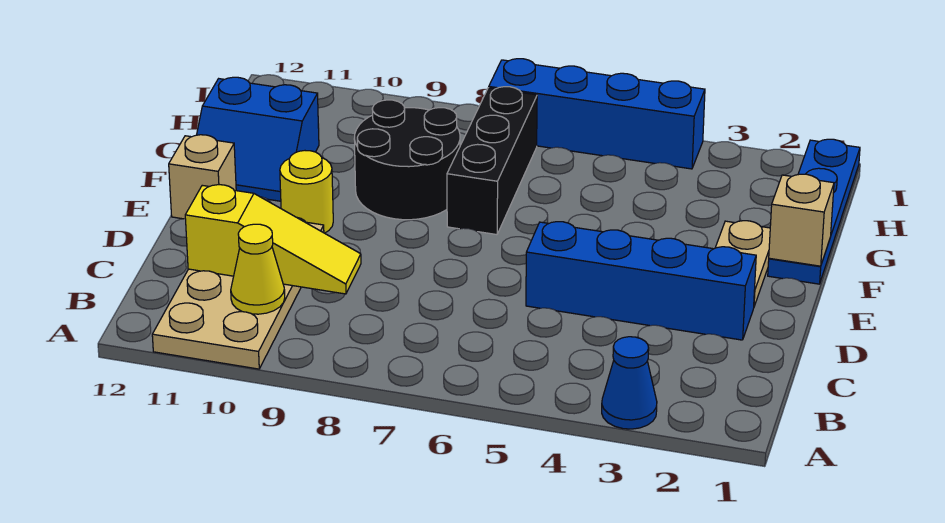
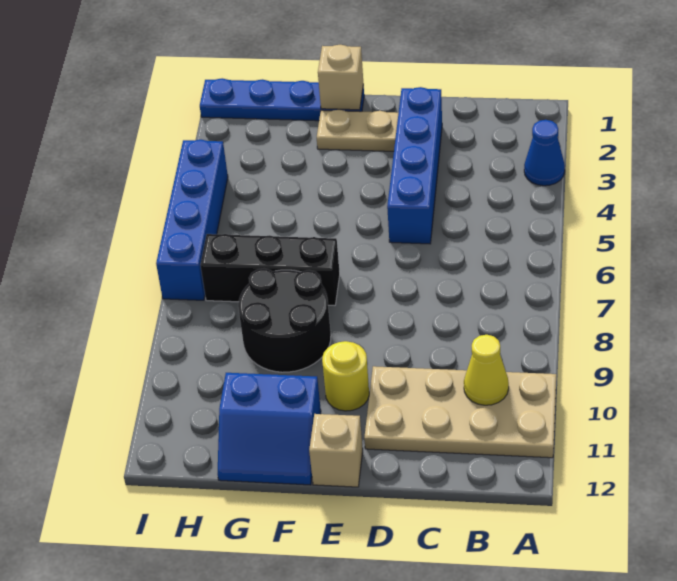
yellow 1x3 slope [185,185,361,294] -> none
blue 2x2 slope [197,77,319,201] -> blue 2x2 slope turned to [218,373,321,485]

